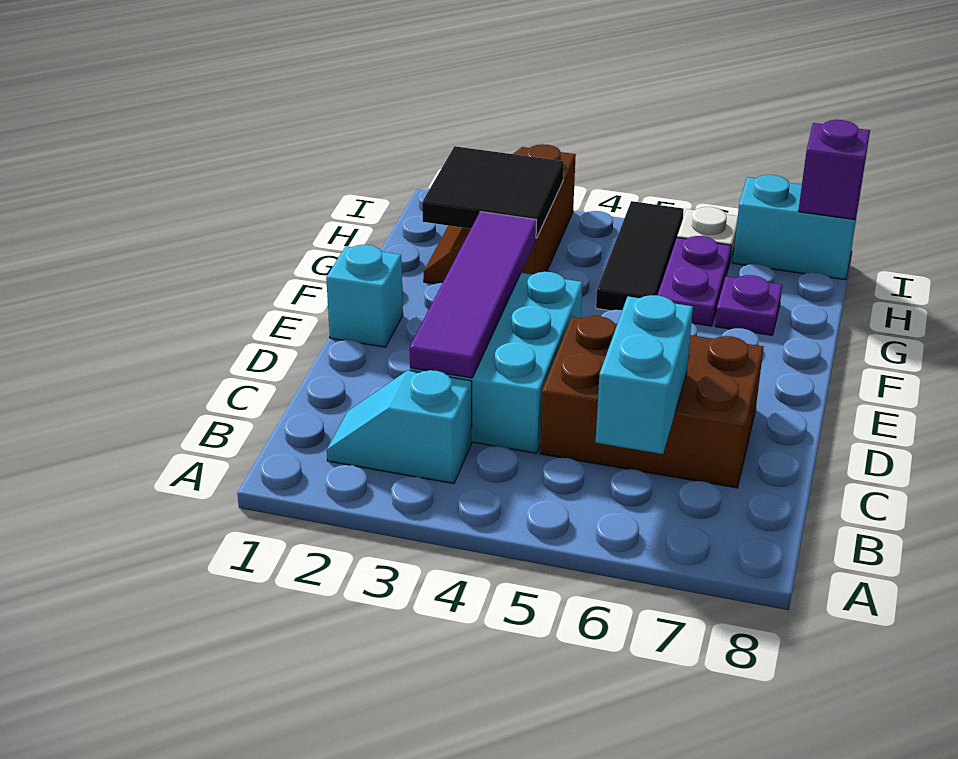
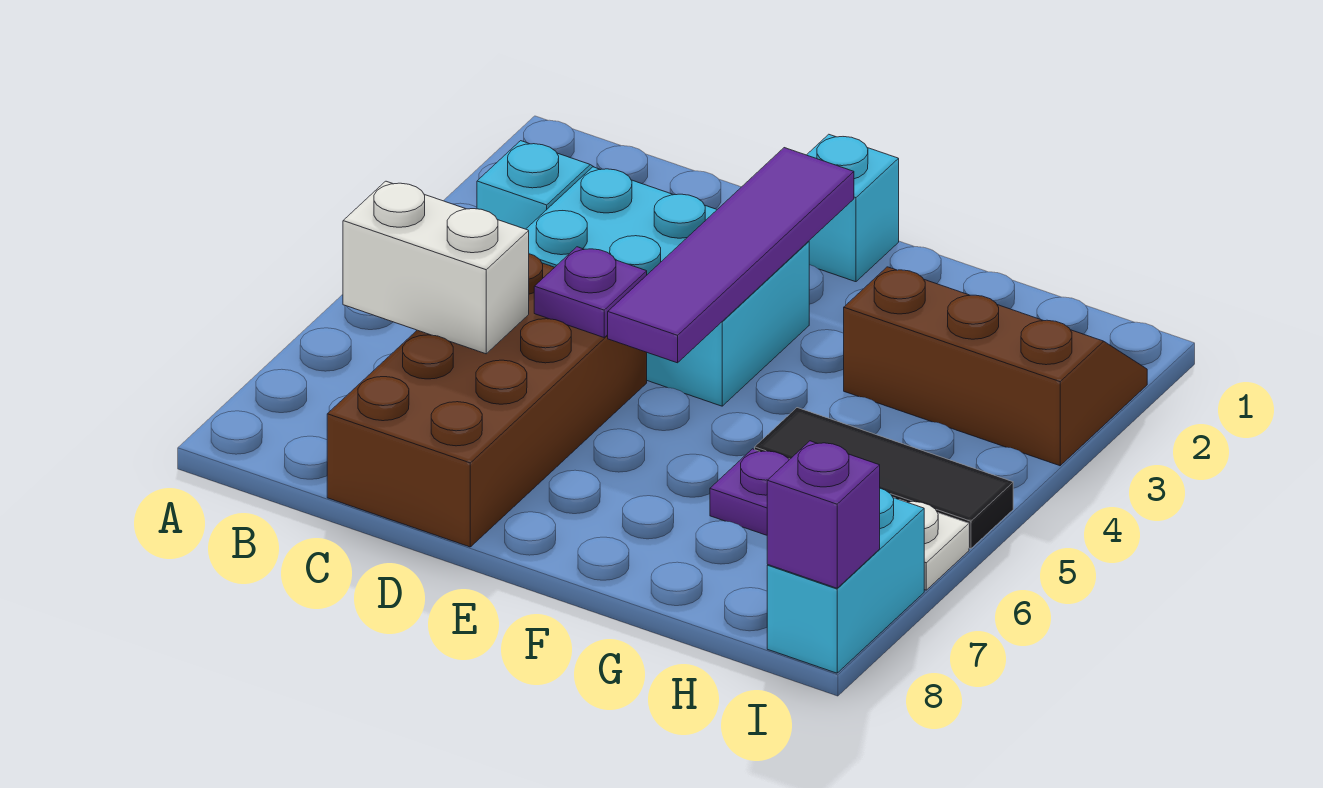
cyan 1x2 brick [596,295,693,454] -> white 1x2 brick [343,181,529,354]
purple 1x4 tile [410,212,537,378] -> purple 1x4 tile turned to [608,148,854,363]
brown 2x3 brick [540,316,763,488] -> brown 2x4 brick [327,254,647,547]
black 2x2 tile [422,146,564,238] -> none
purple 1x1 plate [715,275,782,335] -> purple 1x1 plate moved to [534,247,647,337]

